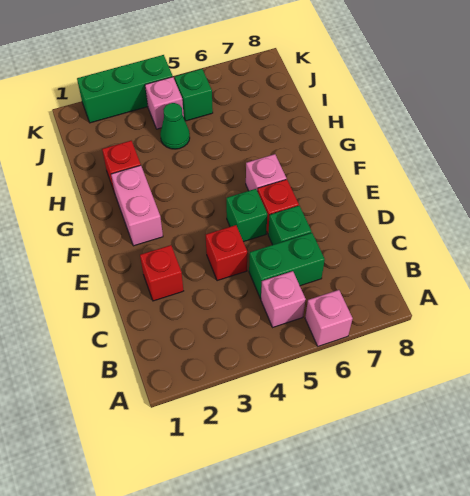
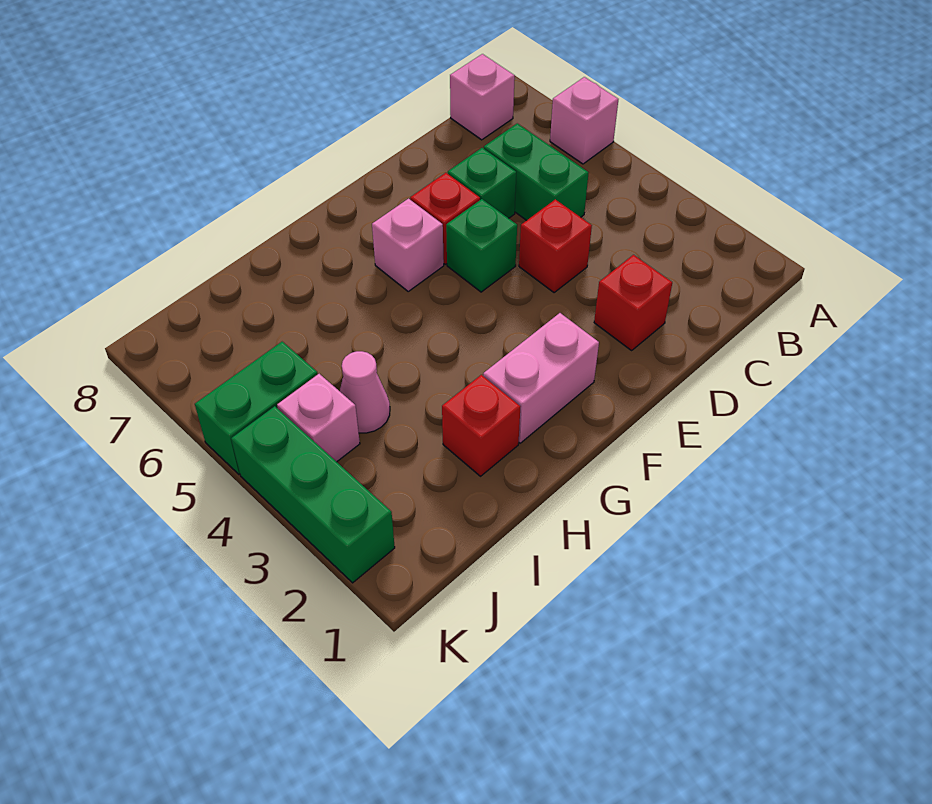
pink 1x1 brick [261,271,306,327] -> pink 1x1 brick moved to [450,54,515,140]
green 1x1 cone [160,103,190,149] -> pink 1x1 cone [340,351,390,433]
green 1x1 brick [175,69,213,121] -> green 1x2 brick [195,342,318,474]

